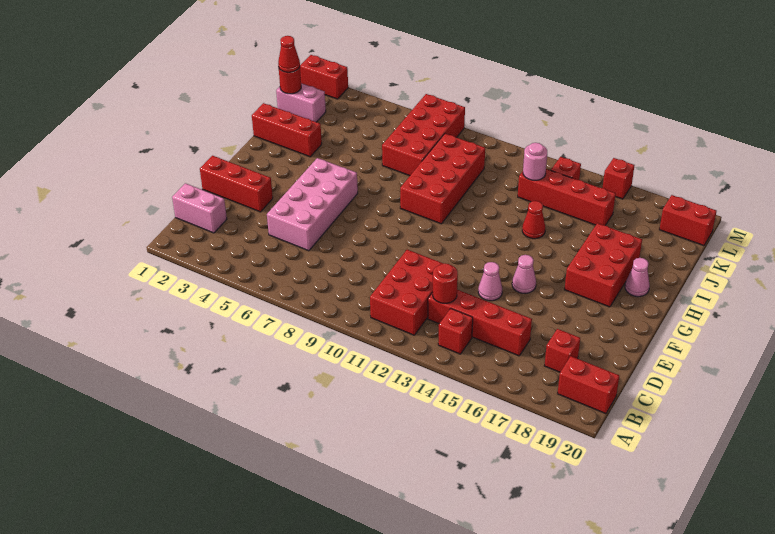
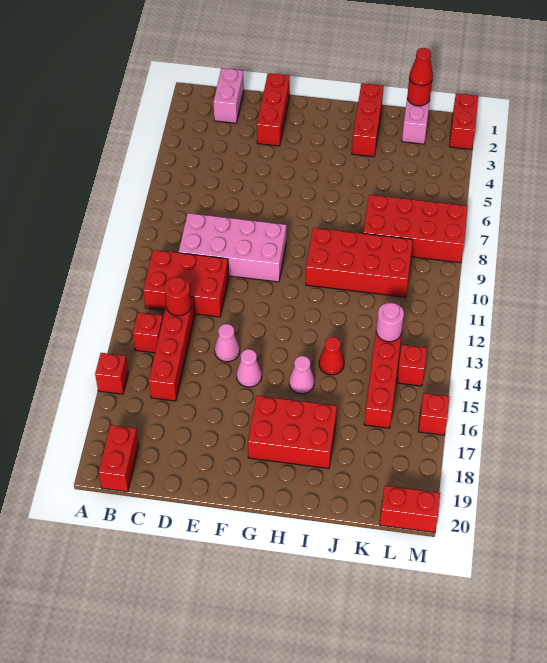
red 1x1 brick [545,329,580,372] -> red 1x1 brick moved to [95,353,128,394]
pink 2x4 brick [267,158,358,251] -> pink 2x4 brick moved to [179,213,286,282]
pink 1x1 cone [625,258,650,297] -> pink 1x1 cone moved to [289,356,314,394]
red 1x2 brick [659,195,717,246] -> red 1x2 brick turned to [380,486,440,533]

